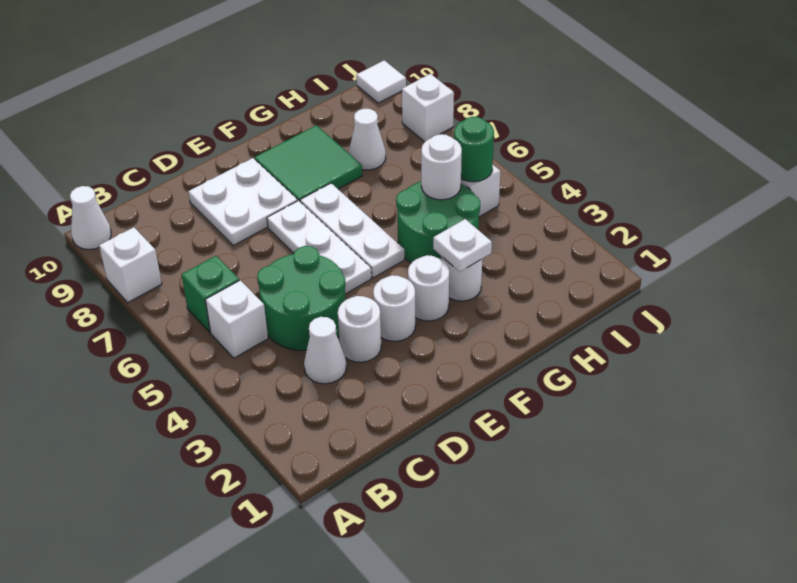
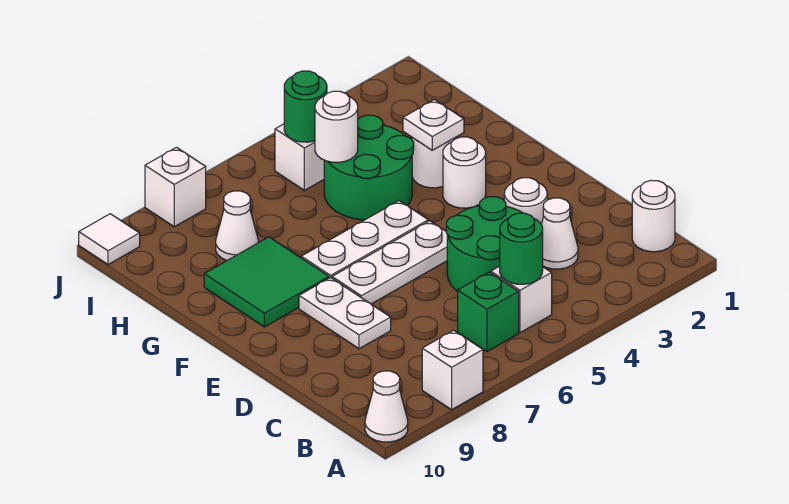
none -> green 1x1 round brick [500,213,543,284]
white 2x2 plate [188,158,298,245] -> white 1x2 plate [299,277,391,349]
white 1x1 round brick [373,275,416,341] -> white 1x1 round brick moved to [632,180,675,252]

